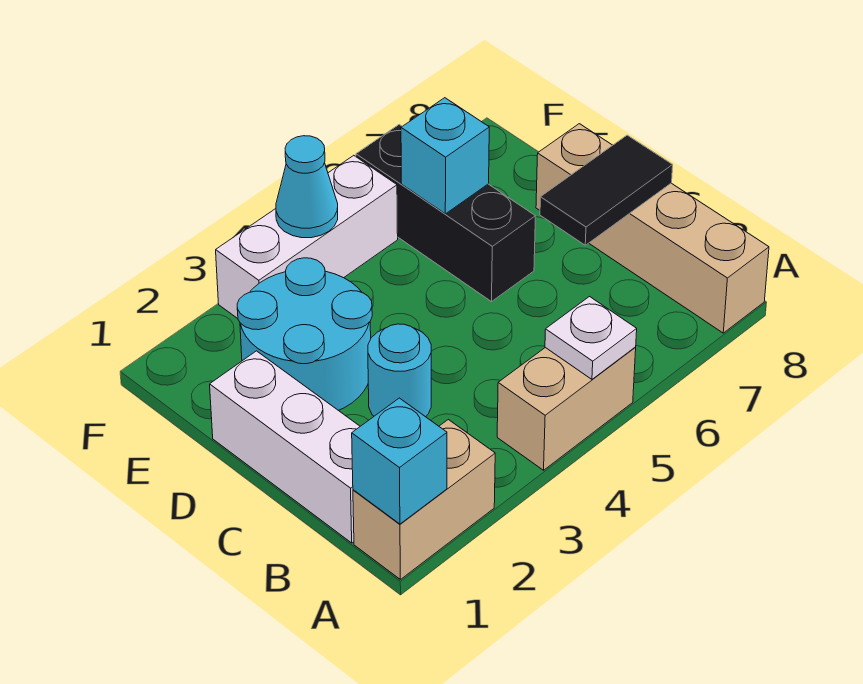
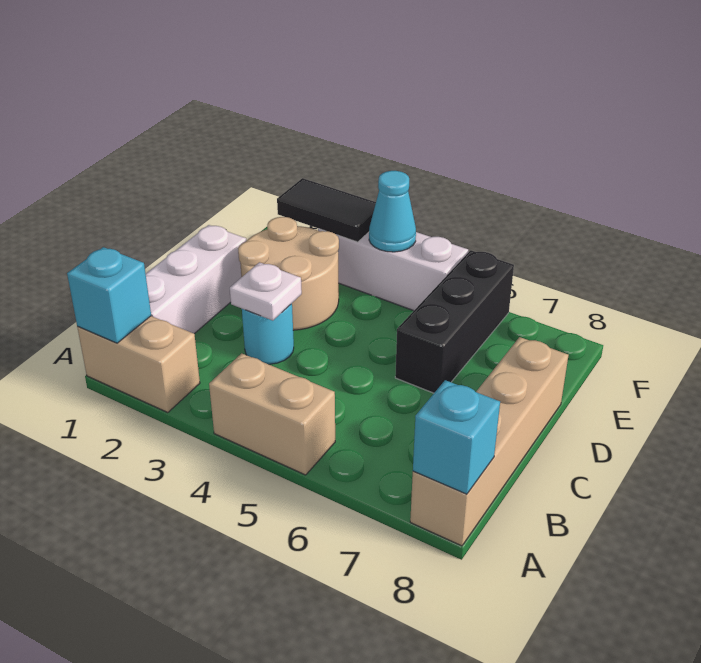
white 1x1 plate [545,297,637,379] -> white 1x1 plate moved to [230,262,302,321]
black 1x2 tile [540,135,673,245] -> black 1x2 tile moved to [277,178,376,242]
cyan 2x2 round brick [237,258,372,410] -> tan 2x2 round brick [238,217,339,330]
cyan 1x1 brick [401,98,489,214] -> cyan 1x1 brick moved to [413,380,500,494]

